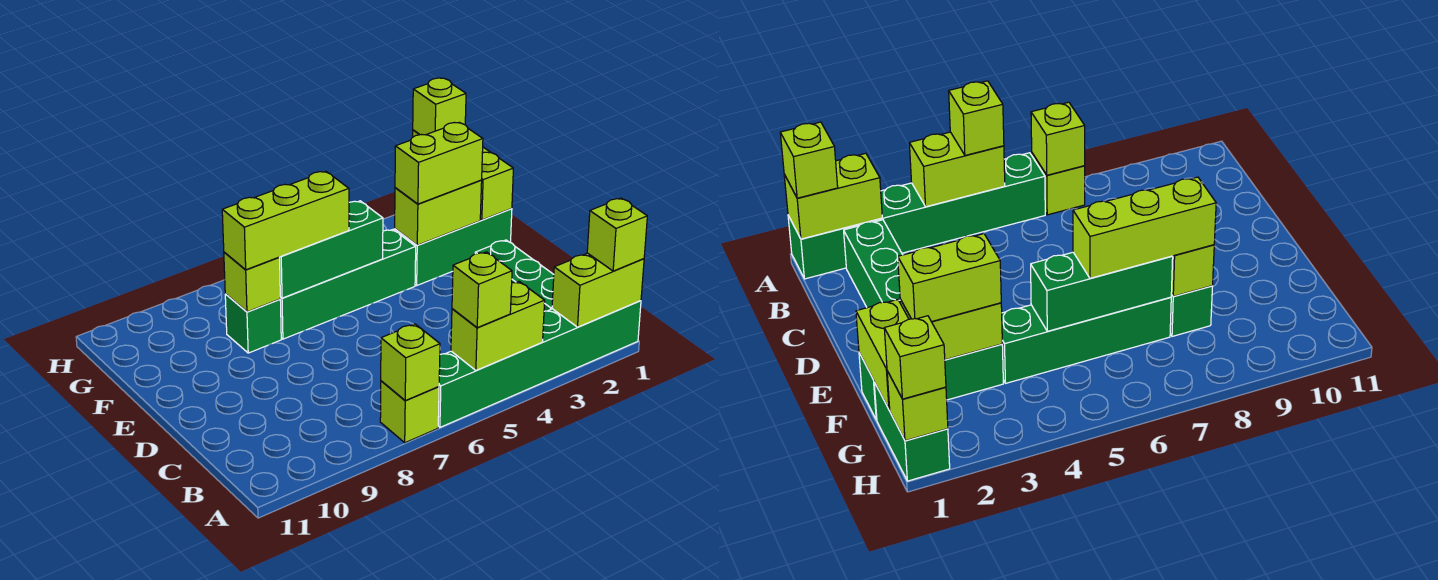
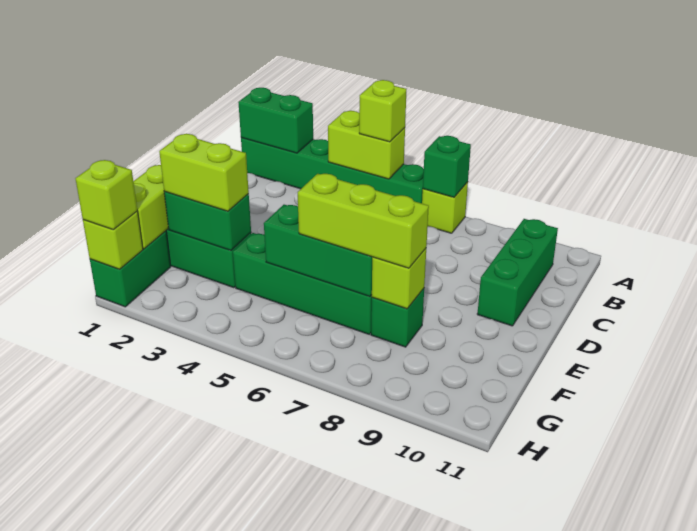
lime 1x2 brick [552,253,644,327] -> green 1x2 brick [238,88,313,153]
lime 1x1 brick [587,198,647,271] -> none
lime 1x1 brick [381,324,440,400] -> green 1x1 brick [423,136,471,197]
green 1x3 brick [475,240,554,311] -> green 1x3 brick moved to [477,219,558,326]
lime 1x2 brick [395,180,482,245] -> green 1x2 brick [164,192,251,250]

